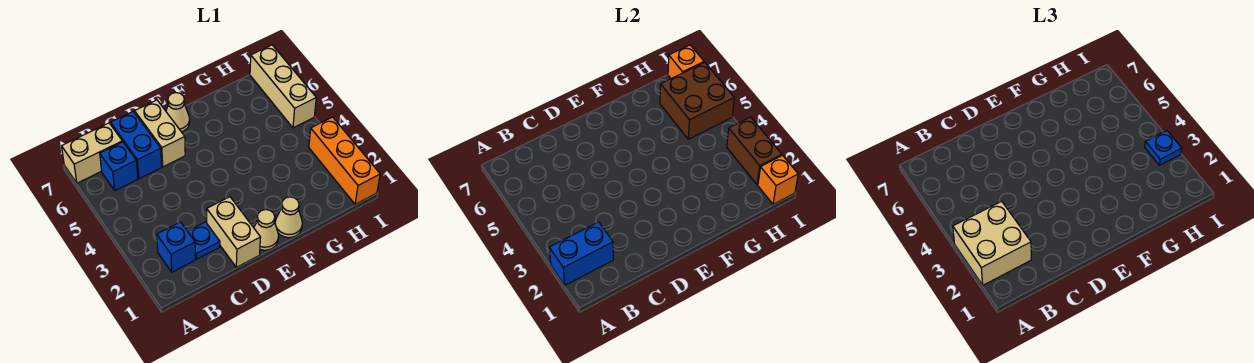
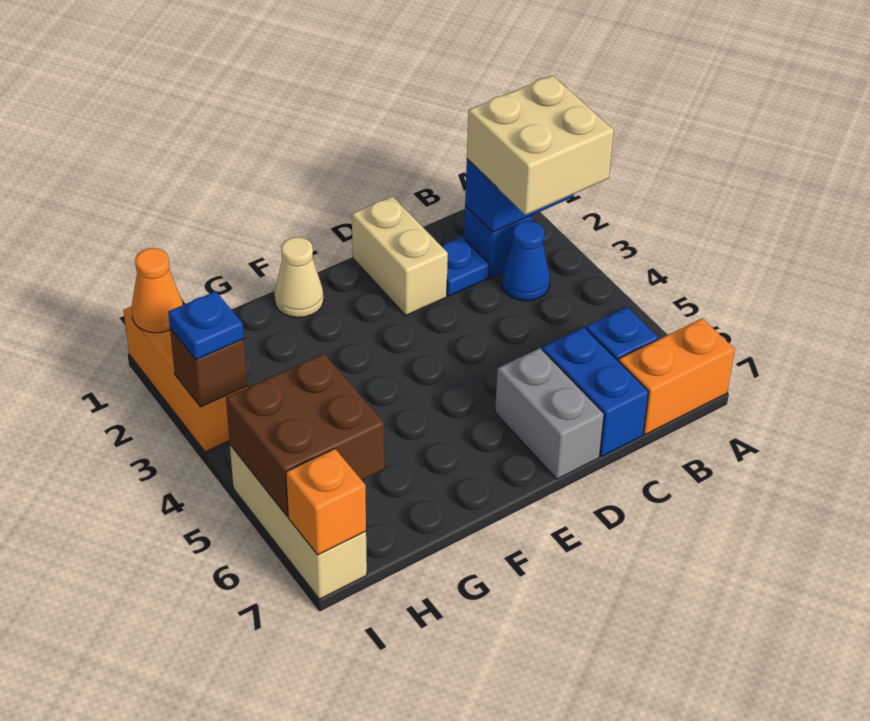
tan 1x2 brick [62,123,122,183] -> orange 1x2 brick [618,318,735,435]
none -> blue 1x1 cone [501,221,550,301]
tan 1x2 brick [135,100,185,167] -> grey 1x2 brick [495,348,604,479]
tan 1x1 cone [254,210,279,250] -> none
tan 1x1 cone [166,93,190,132] -> none
orange 1x1 brick [758,155,798,204] -> orange 1x1 cone [132,248,183,333]
brown 1x2 brick [727,117,782,185] -> brown 1x1 brick [170,328,247,407]

